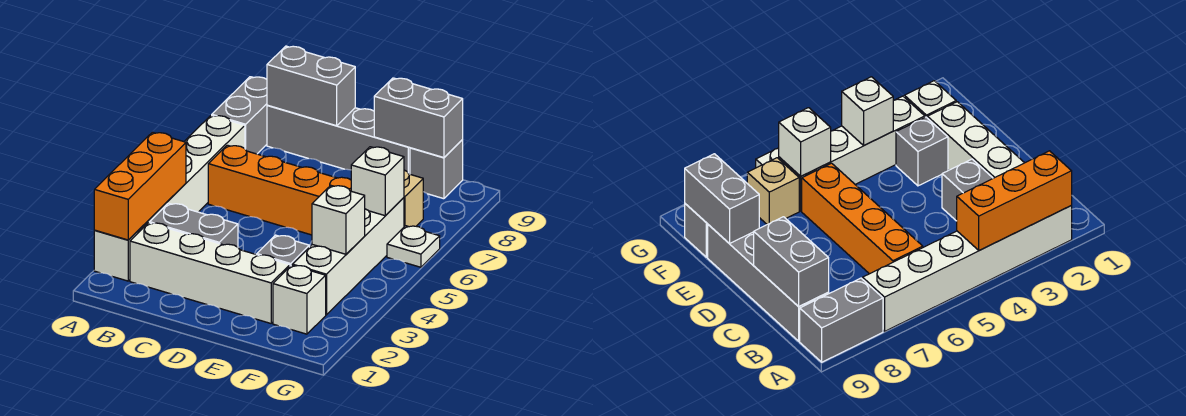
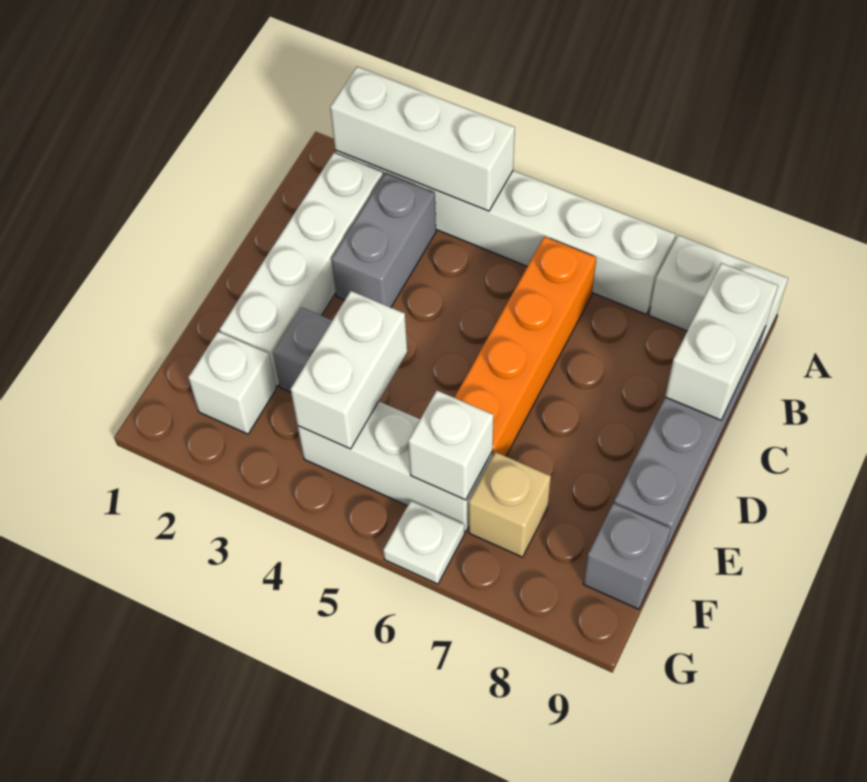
orange 1x3 brick [94,132,186,240] -> white 1x3 brick [330,67,515,211]
grey 1x2 brick [212,77,267,154] -> white 1x2 brick [649,235,788,358]
grey 1x2 brick [267,46,355,126] -> white 1x2 brick [665,263,778,420]
grey 1x2 brick [374,78,463,158] -> none
white 1x4 brick [293,198,404,315] -> white 1x3 brick [298,401,493,532]
white 1x1 brick [312,186,365,254] -> white 1x2 brick [291,291,407,449]

